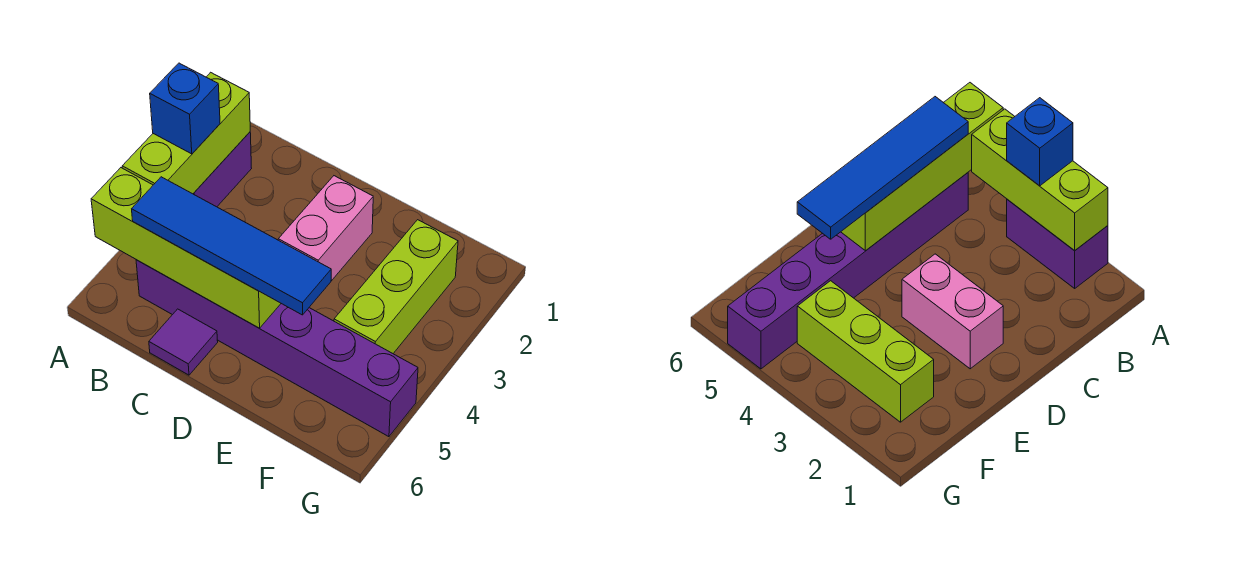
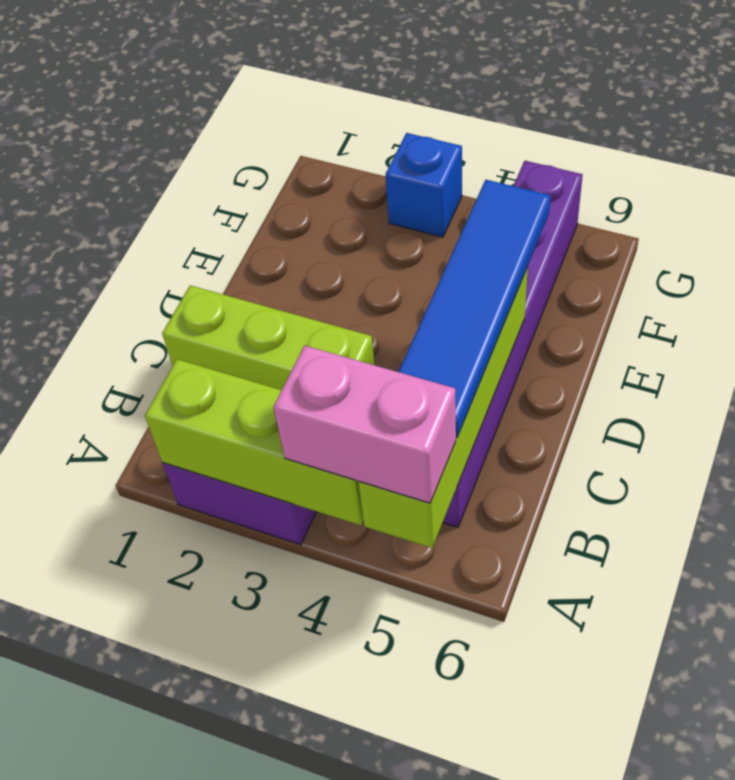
blue 1x1 brick [150,63,220,154] -> blue 1x1 brick moved to [385,133,462,237]
purple 1x1 tile [149,309,218,375] -> none
pink 1x2 brick [278,176,373,281] -> pink 1x2 brick moved to [273,346,456,503]
lime 1x3 brick [334,220,458,353] -> lime 1x3 brick moved to [162,285,375,390]

